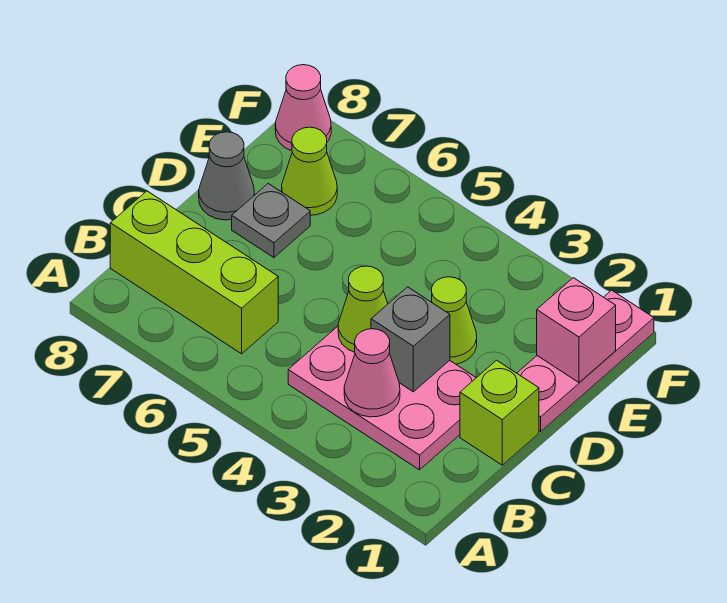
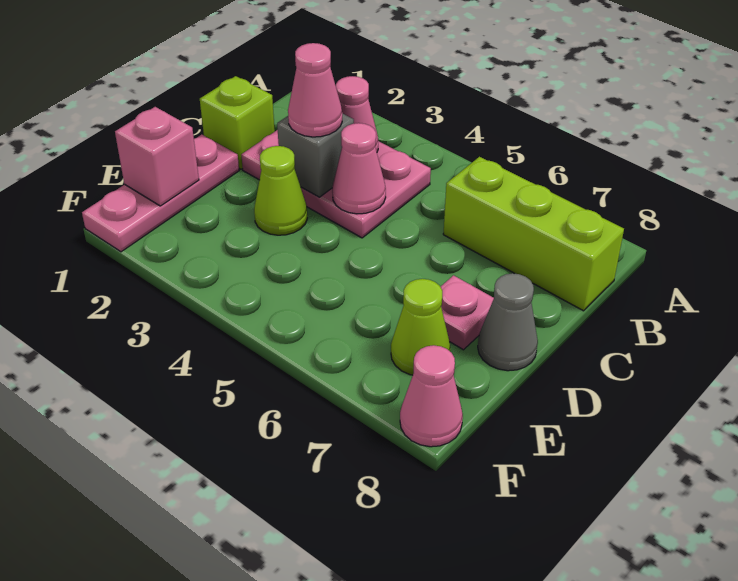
none -> pink 1x1 cone [288,43,342,137]
lime 1x1 cone [338,266,388,352] -> pink 1x1 cone [332,123,386,214]
grey 1x1 plate [232,184,310,258] -> pink 1x1 plate [441,275,494,350]

